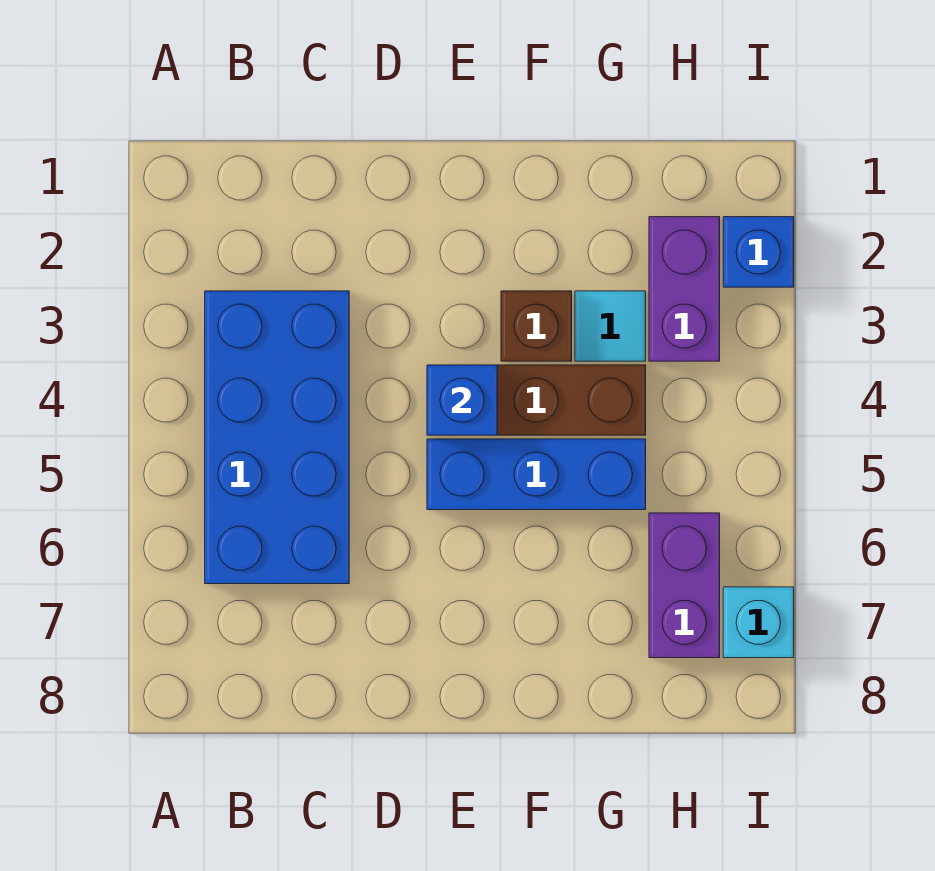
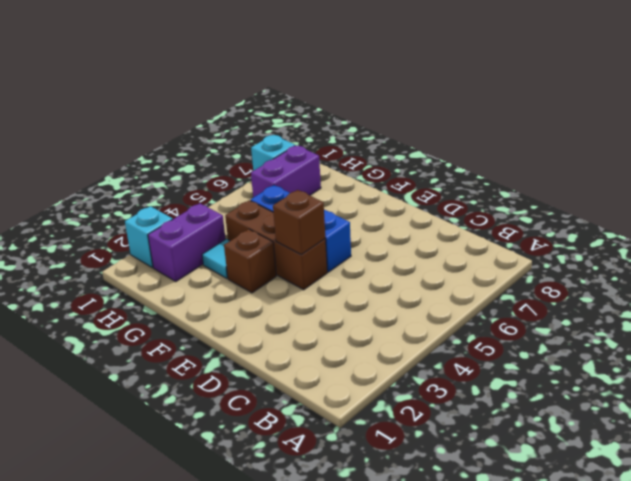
blue 2x4 brick [205,291,349,584] -> none
blue 1x1 brick [427,365,497,435] -> brown 1x1 brick [273,190,325,255]
blue 1x1 brick [723,217,794,287] -> cyan 1x1 brick [125,206,173,268]

